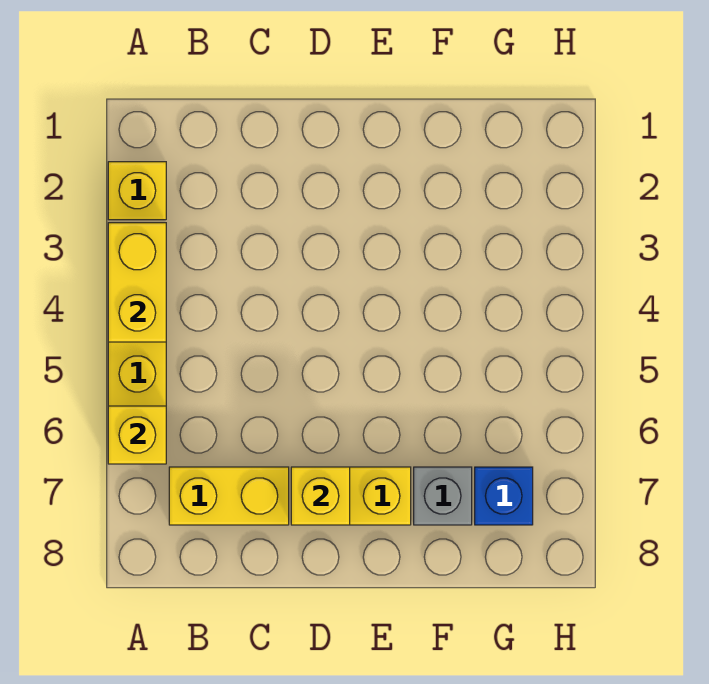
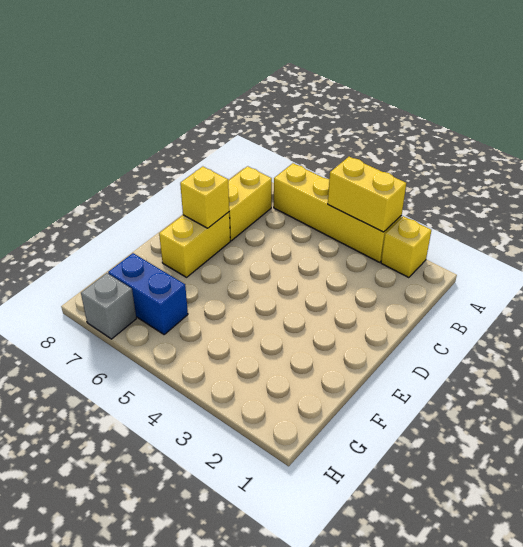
yellow 1x1 brick [108,406,166,464] -> none
grey 1x1 brick [414,467,472,525] -> grey 1x1 brick moved to [81,273,136,339]
blue 1x1 brick [475,467,533,525] -> blue 1x2 brick [108,253,188,334]

